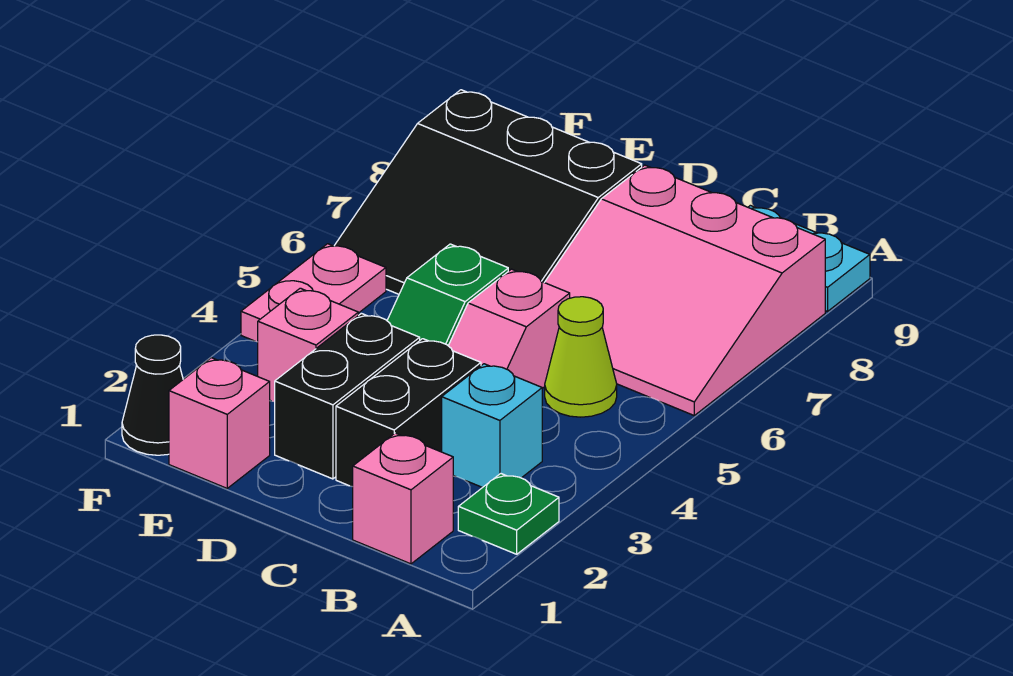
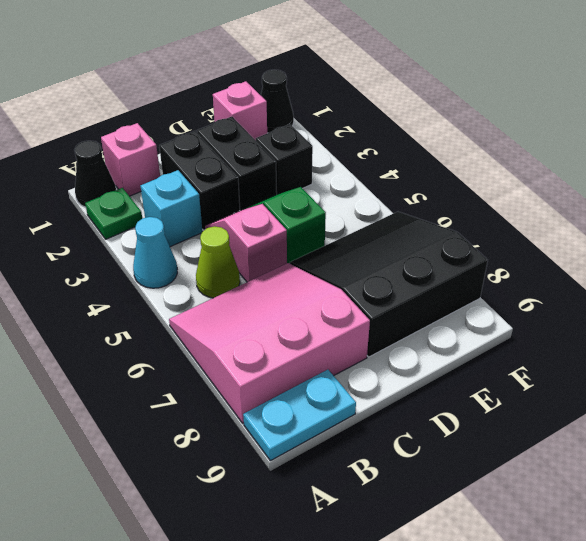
none -> black 1x1 cone [74,141,116,207]
none -> cyan 1x1 cone [133,217,177,288]
pink 1x1 brick [258,288,358,402] -> black 1x1 brick [256,124,313,194]
pink 1x2 plate [241,244,386,342] -> none

